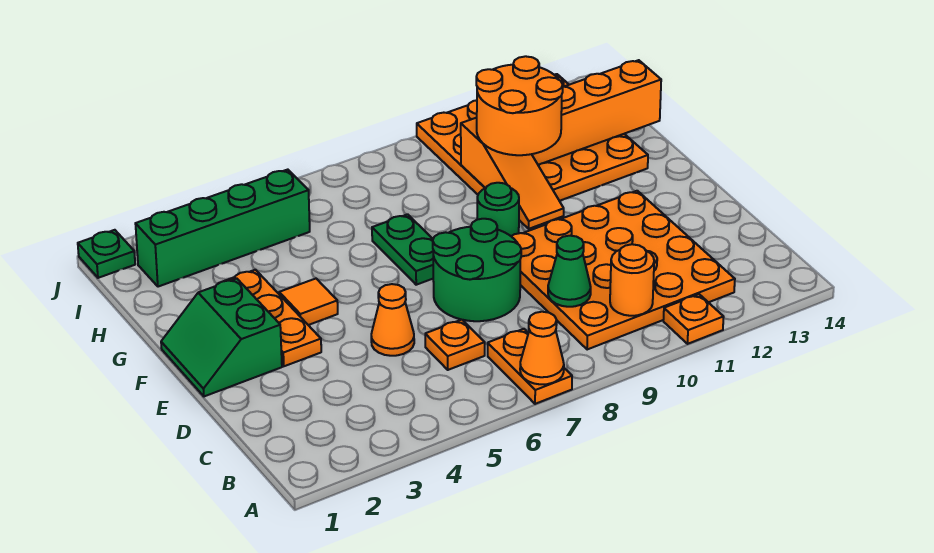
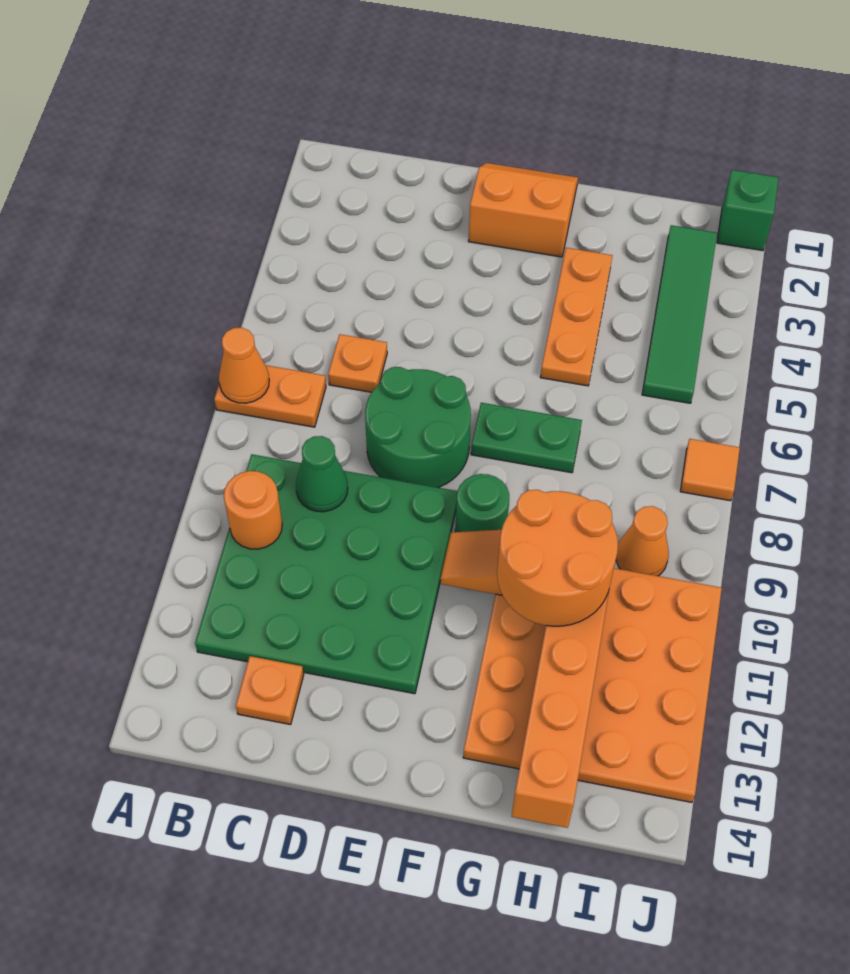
orange 1x1 plate [663,294,724,344] -> orange 1x1 plate moved to [236,656,304,724]
orange 4x4 plate [511,191,735,350] -> green 4x4 plate [195,454,457,694]
orange 1x1 cone [371,284,414,356] -> orange 1x1 cone moved to [616,506,669,576]
green 2x2 slope [161,279,282,396] -> orange 2x2 slope [469,163,578,257]
orange 1x3 plate [225,270,321,366] -> orange 1x3 plate turned to [540,248,612,386]
orange 1x1 tile [279,279,338,325] -> orange 1x1 tile moved to [680,439,740,501]
green 1x4 brick [135,170,310,287] -> green 1x4 tile [642,225,717,403]
green 1x1 plate [78,230,135,278] -> green 1x1 brick [717,170,779,251]

